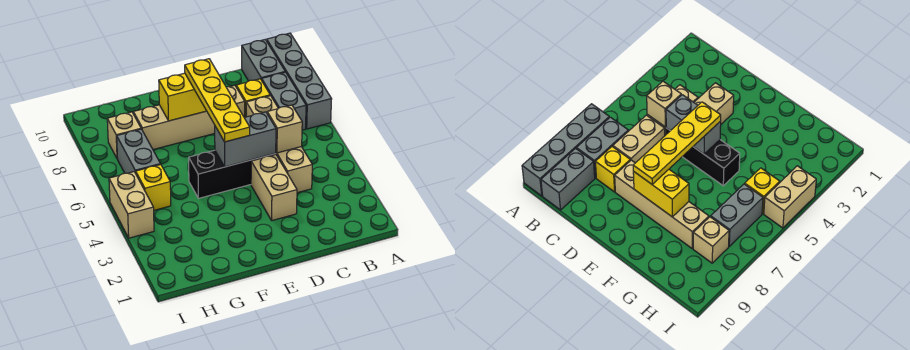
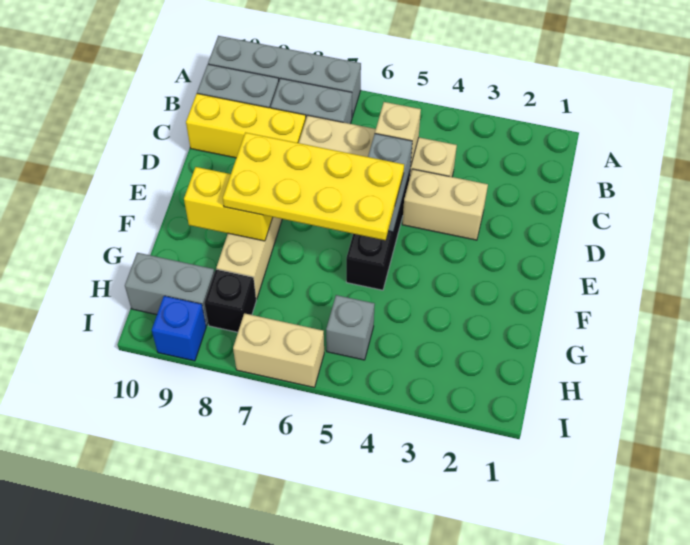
yellow 1x1 brick [236,79,270,117] -> yellow 1x3 brick [186,94,306,158]
yellow 1x4 plate [185,59,250,142] -> yellow 2x4 plate [223,133,404,240]
yellow 1x2 brick [159,73,206,121] -> yellow 1x2 brick turned to [184,167,273,241]
yellow 1x1 brick [136,164,171,210] -> grey 1x1 brick [326,295,375,360]
grey 1x2 brick [117,129,160,173] -> grey 1x2 brick moved to [125,253,214,325]
tan 1x1 brick [107,112,141,159] -> black 1x1 brick [204,269,256,332]
tan 1x2 brick [109,172,154,238] -> tan 1x2 brick moved to [233,313,324,387]
none -> blue 1x1 brick [152,296,206,361]

